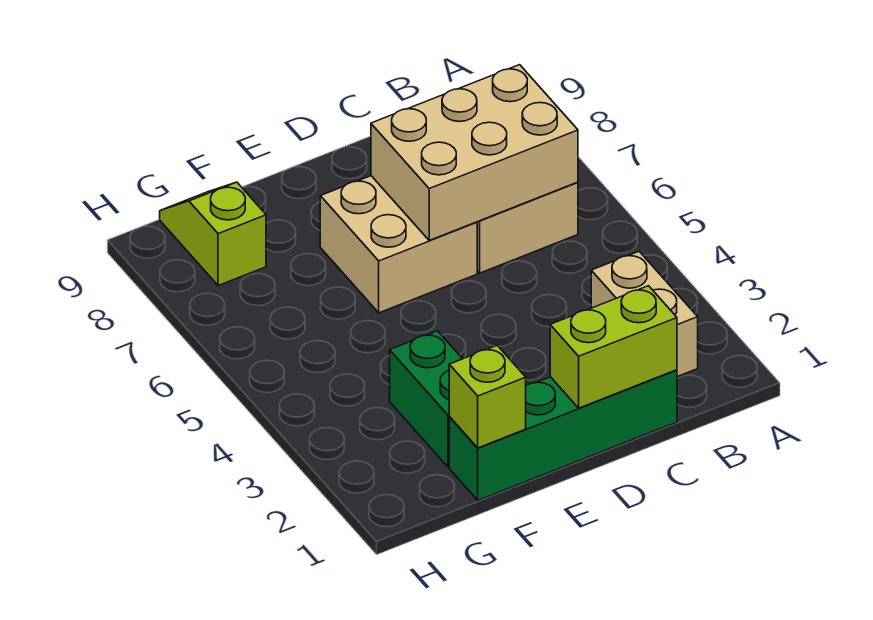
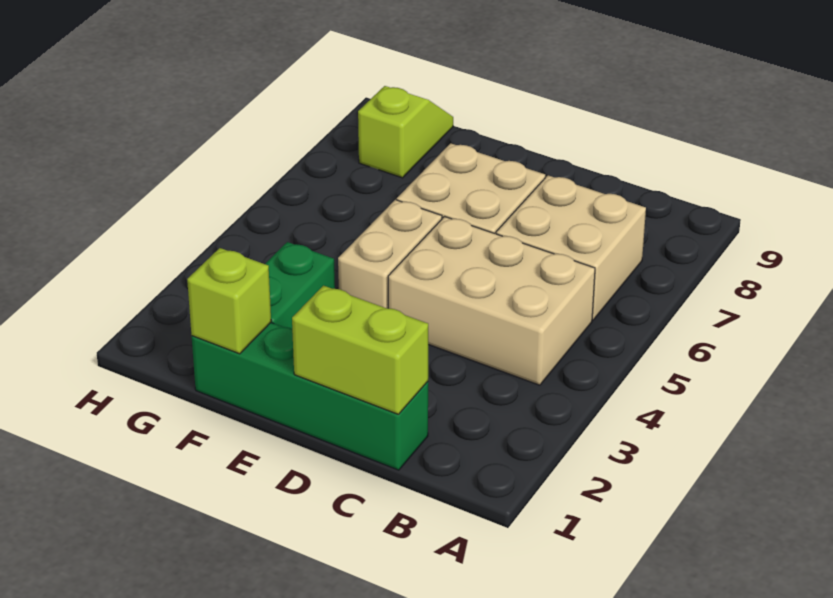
tan 1x2 brick [591,252,698,377] -> tan 1x2 brick moved to [338,200,442,308]
tan 2x3 brick [371,65,578,240] -> tan 2x3 brick moved to [388,216,595,385]

